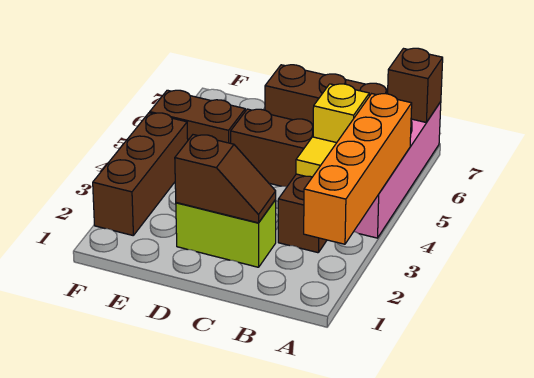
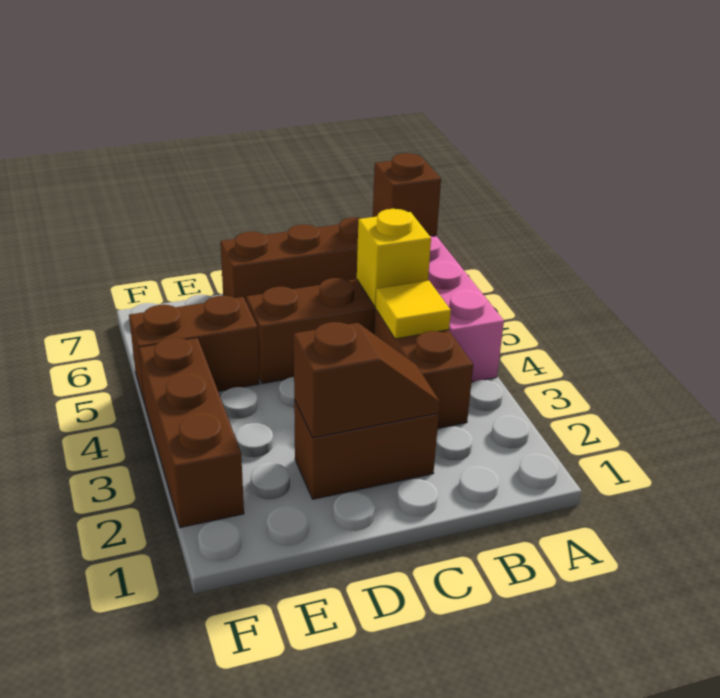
orange 1x4 brick [304,94,412,244] -> none
lime 1x2 brick [176,200,276,267] -> brown 1x2 brick [294,400,439,499]

